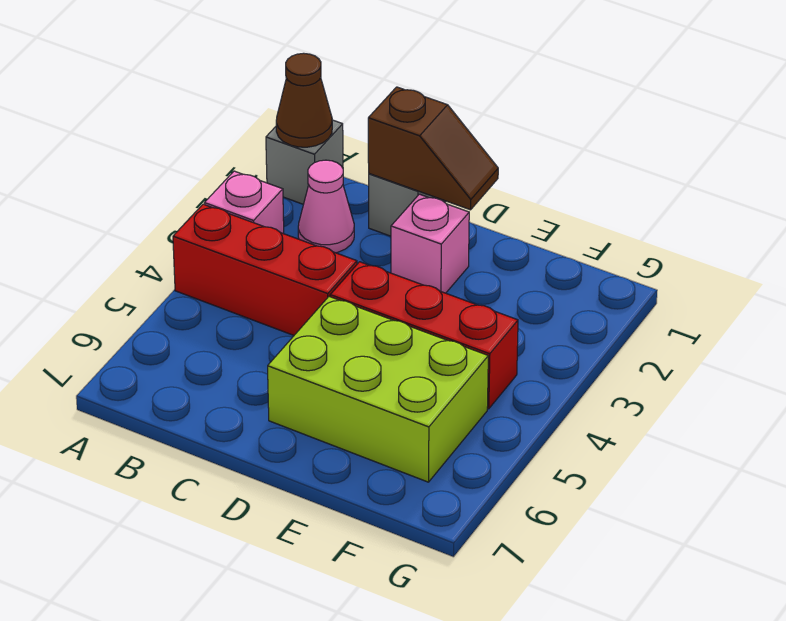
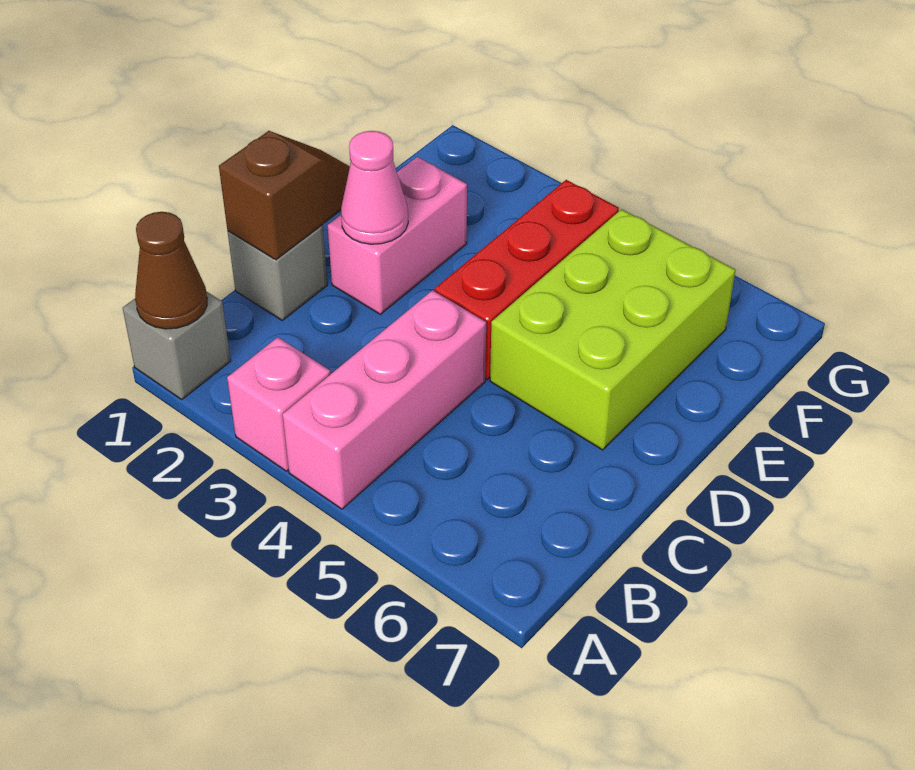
red 1x3 brick [173,204,357,335] -> pink 1x3 brick [283,290,486,509]
pink 1x1 cone [298,160,354,253] -> pink 1x1 cone moved to [341,131,408,244]
pink 1x1 brick [391,194,469,293] -> pink 1x2 brick [328,157,467,314]

